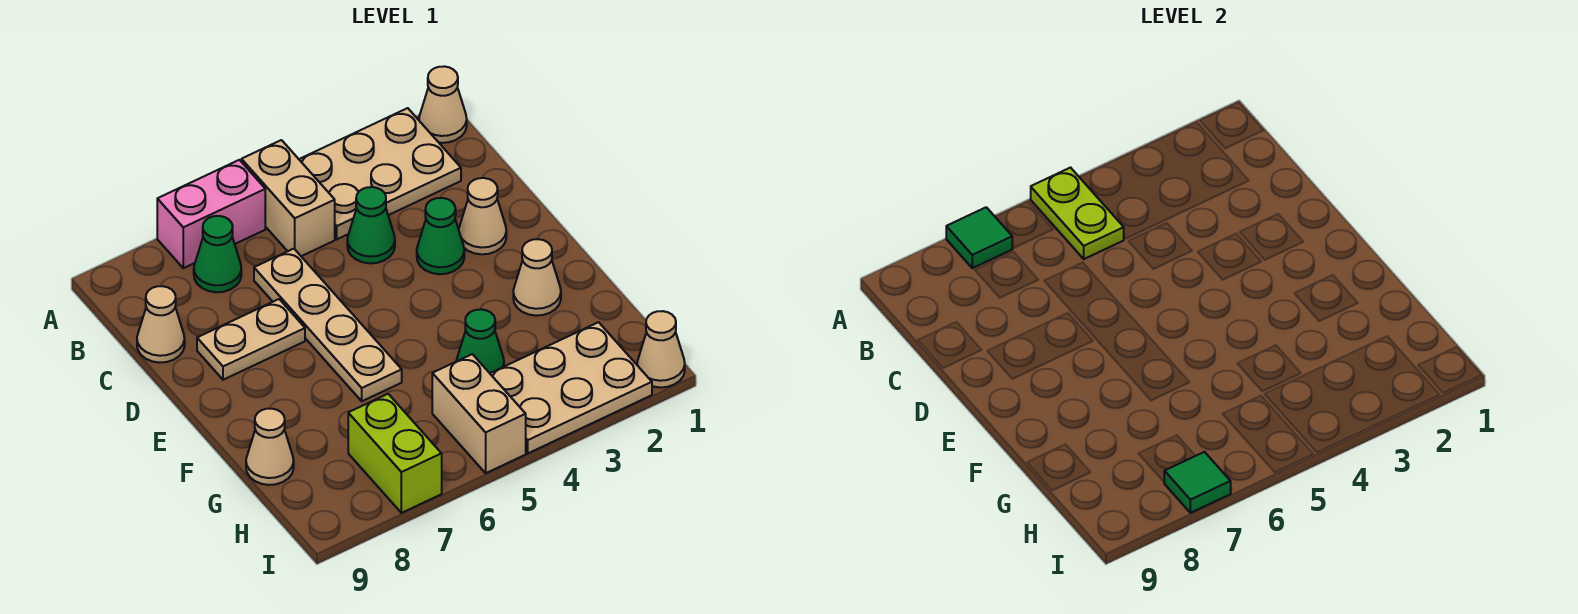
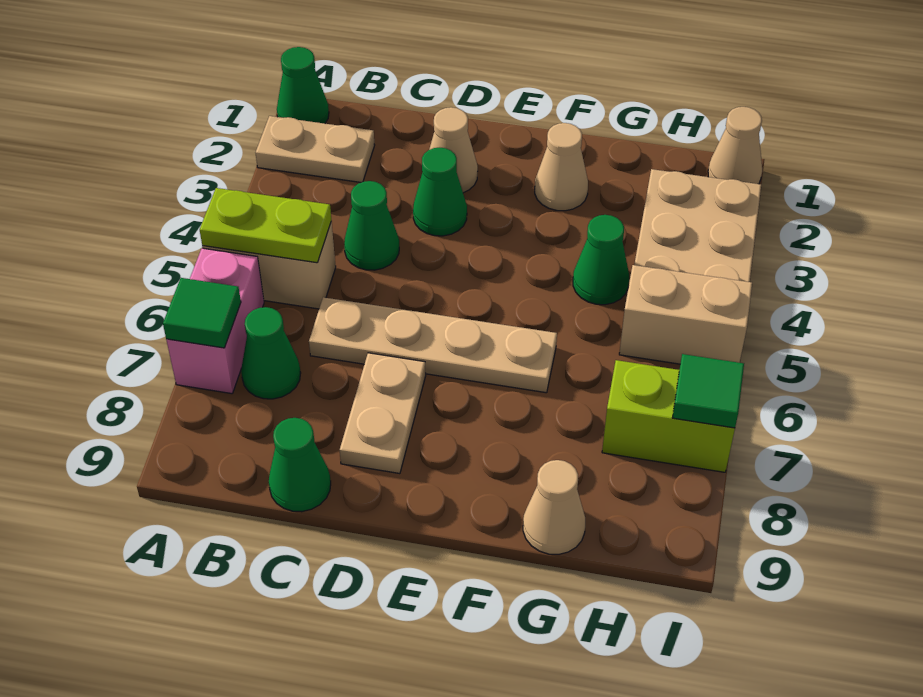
tan 1x1 cone [419,66,467,143] -> green 1x1 cone [277,47,329,124]
tan 2x3 plate [299,108,461,239] -> tan 1x2 plate [256,116,375,182]
tan 1x1 cone [137,286,185,363] -> green 1x1 cone [269,418,331,512]

